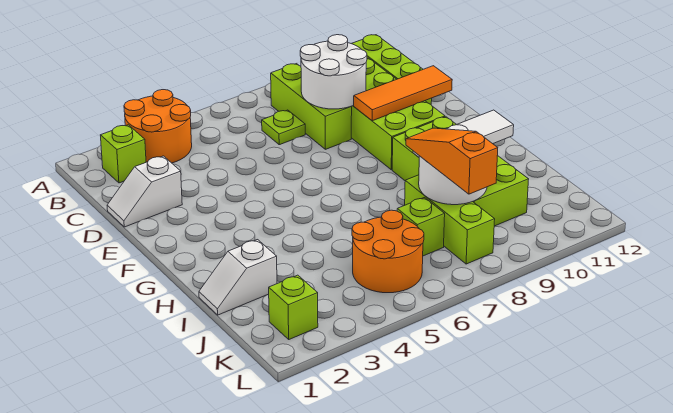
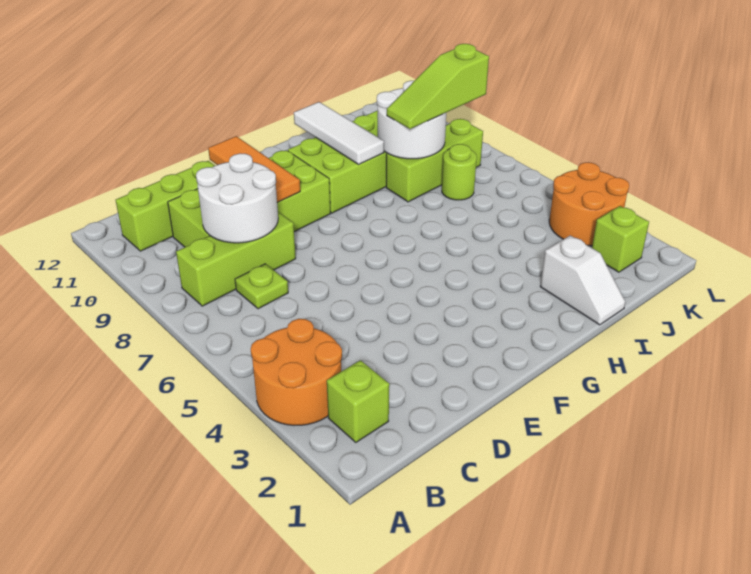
white 1x2 slope [107,156,182,227] -> none
orange 1x3 slope [406,128,498,194] -> lime 1x3 slope [387,44,489,129]
orange 2x2 round brick [352,210,424,293] -> orange 2x2 round brick moved to [549,162,629,246]
lime 1x1 brick [397,198,445,256] -> lime 1x1 round brick [442,144,477,200]

